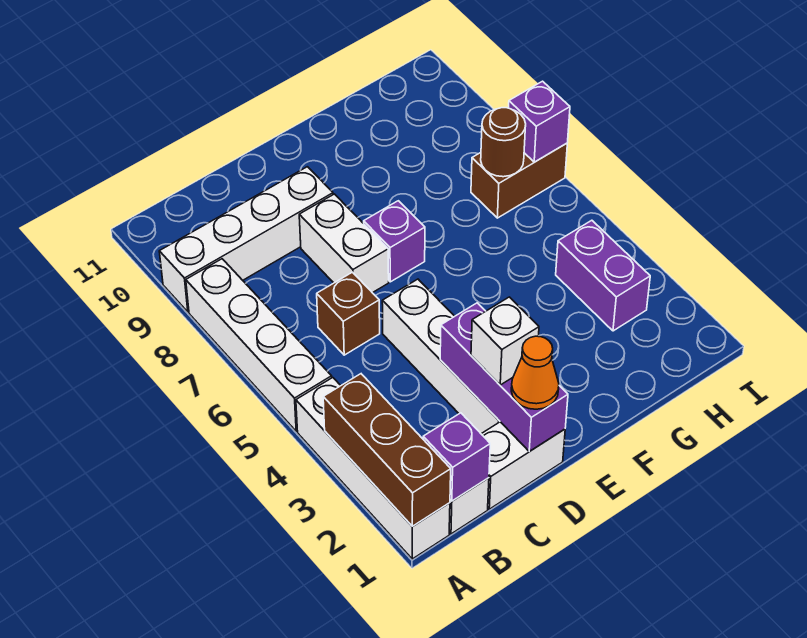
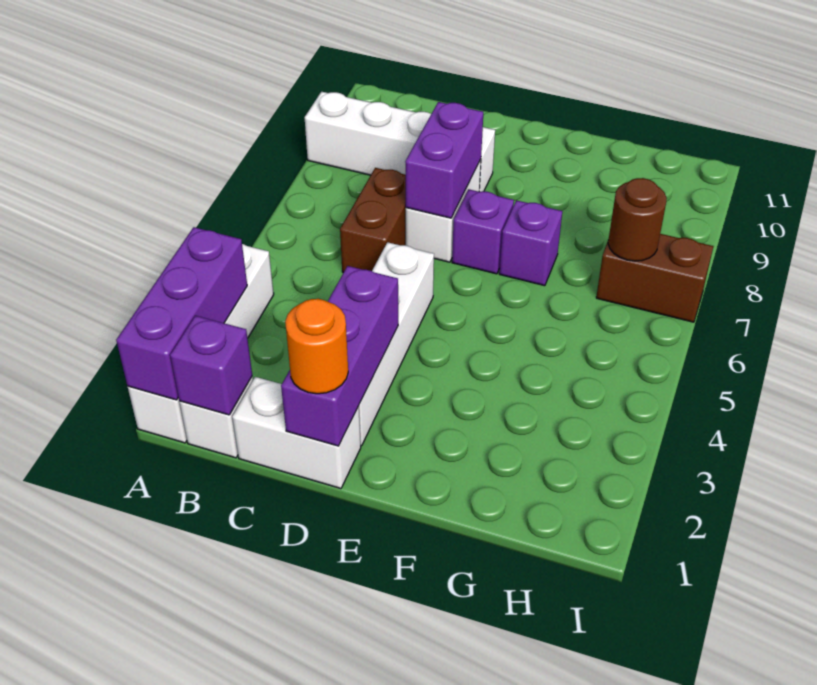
brown 1x3 brick [323,374,451,526] -> purple 1x3 brick [116,227,247,400]
white 1x4 brick [186,259,332,431] -> none
brown 1x1 brick [317,272,380,355] -> brown 1x2 brick [340,168,406,273]
orange 1x1 cone [511,336,559,409] -> orange 1x1 round brick [285,299,348,394]
white 1x1 brick [471,297,539,385] -> none
purple 1x2 brick [556,220,650,331] -> purple 1x2 brick moved to [405,102,483,218]
purple 1x1 brick [509,81,570,162] -> purple 1x1 brick moved to [499,200,562,286]

